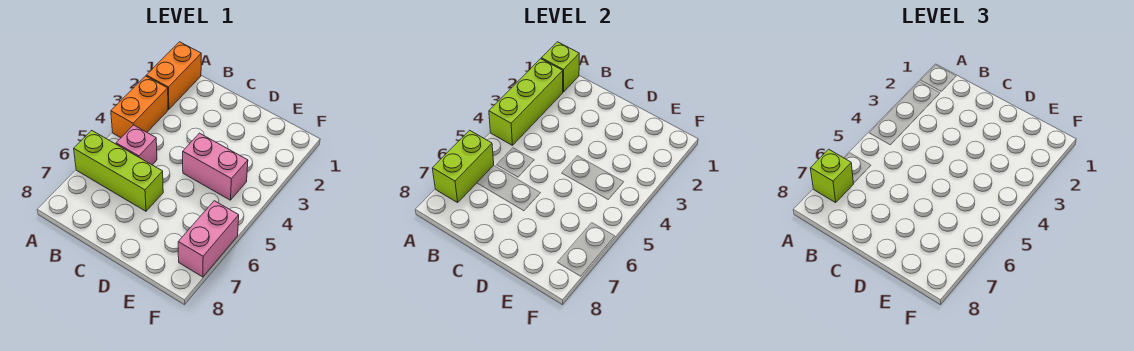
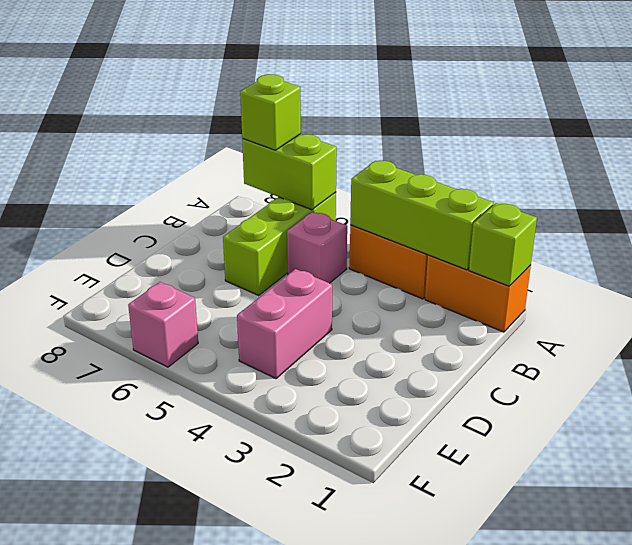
pink 1x2 brick [178,201,239,277] -> pink 1x1 brick [128,282,198,367]

